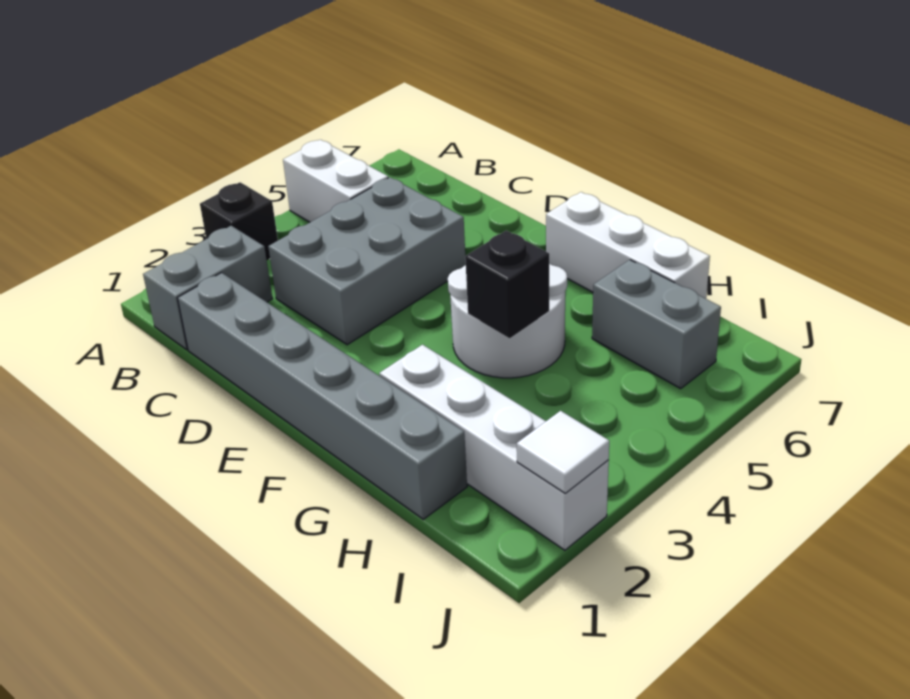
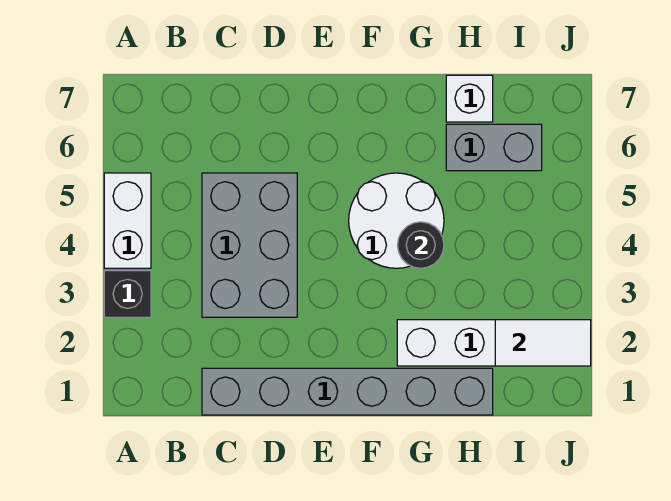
white 1x2 brick [283,140,388,222] -> white 1x2 brick turned to [104,173,151,268]
grey 1x2 brick [143,226,272,349] -> none
white 1x3 brick [546,192,710,299] -> white 1x1 brick [446,75,493,122]
black 1x1 brick [465,230,549,338] -> black 1x1 round brick [398,222,444,268]
white 1x1 tile [517,411,609,493] -> white 1x2 tile [495,320,591,366]

